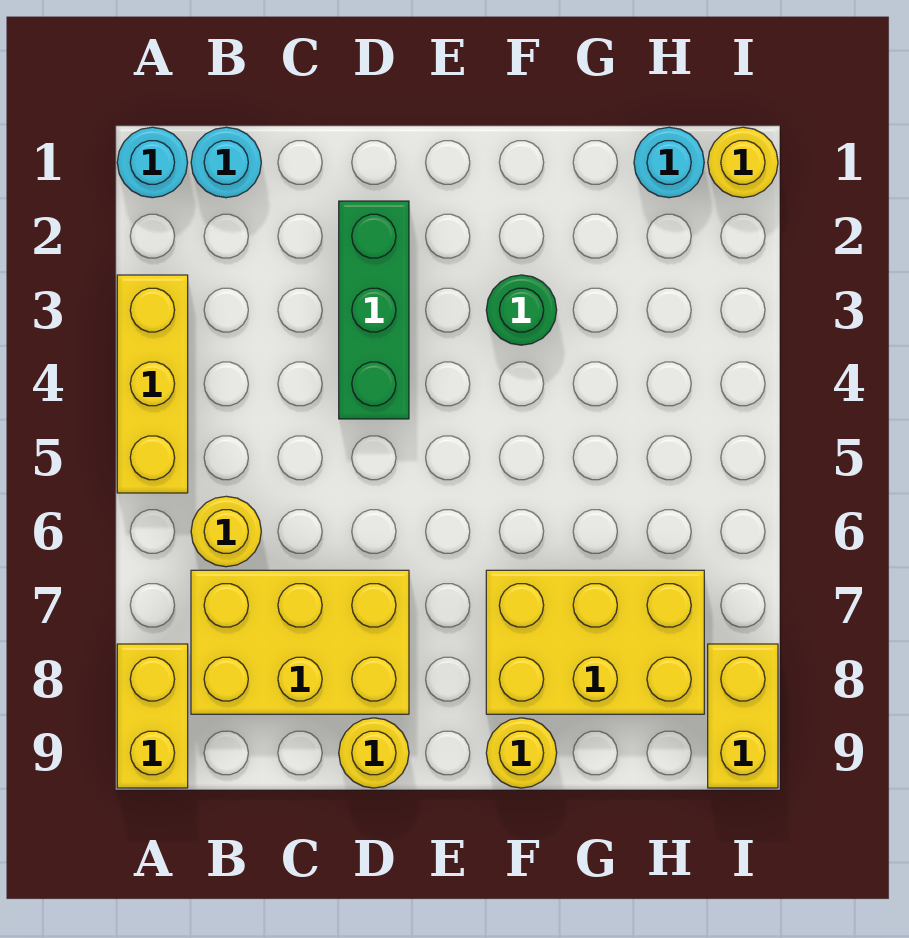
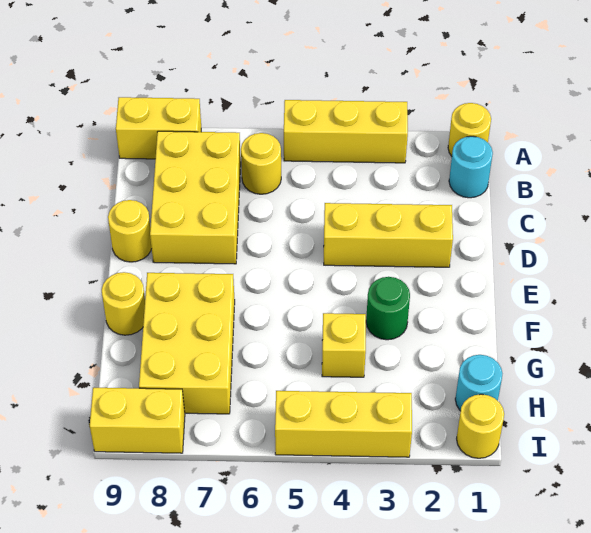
cyan 1x1 round brick [117,127,188,198] -> yellow 1x1 round brick [448,103,491,156]
green 1x3 brick [339,201,409,419] -> yellow 1x3 brick [324,203,453,267]
none -> yellow 1x1 brick [322,313,366,377]
none -> yellow 1x3 brick [275,391,412,457]

